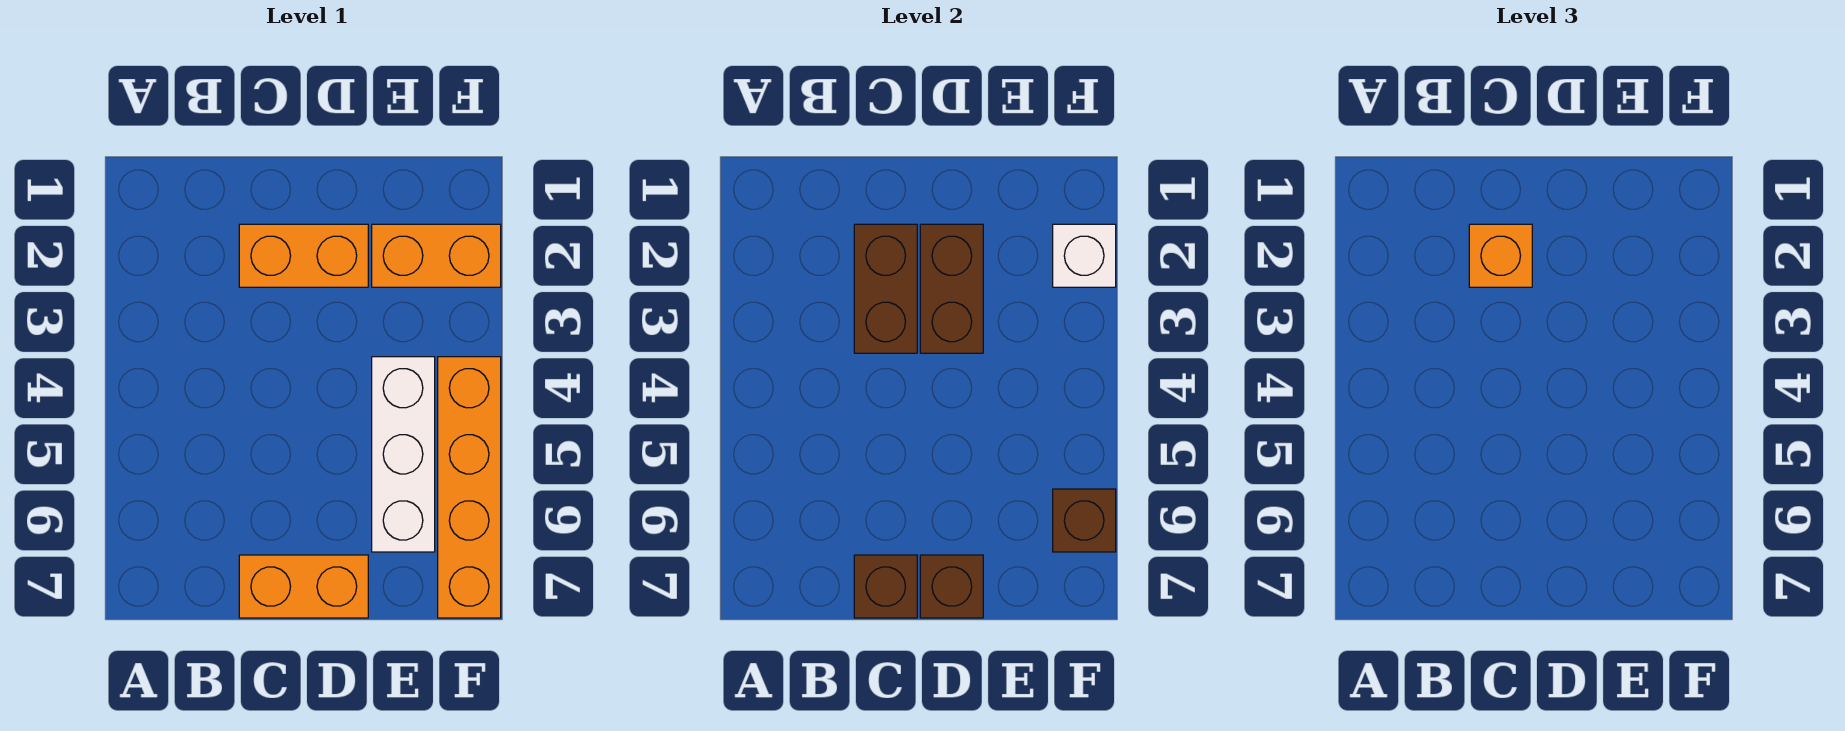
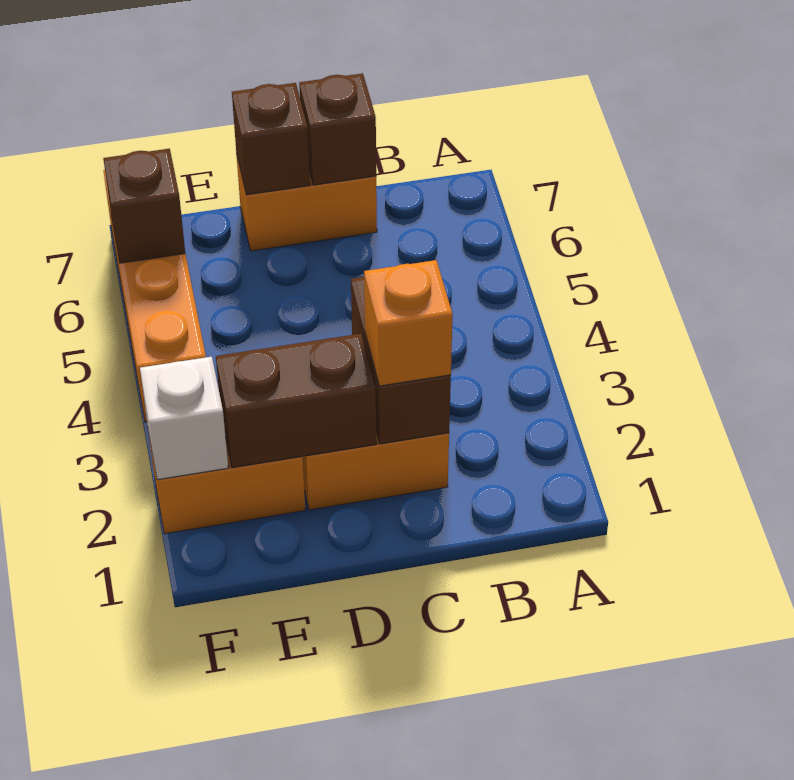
brown 1x2 brick [920,224,983,353] -> brown 1x2 brick turned to [216,334,376,468]
white 1x3 brick [372,357,435,552] -> none

